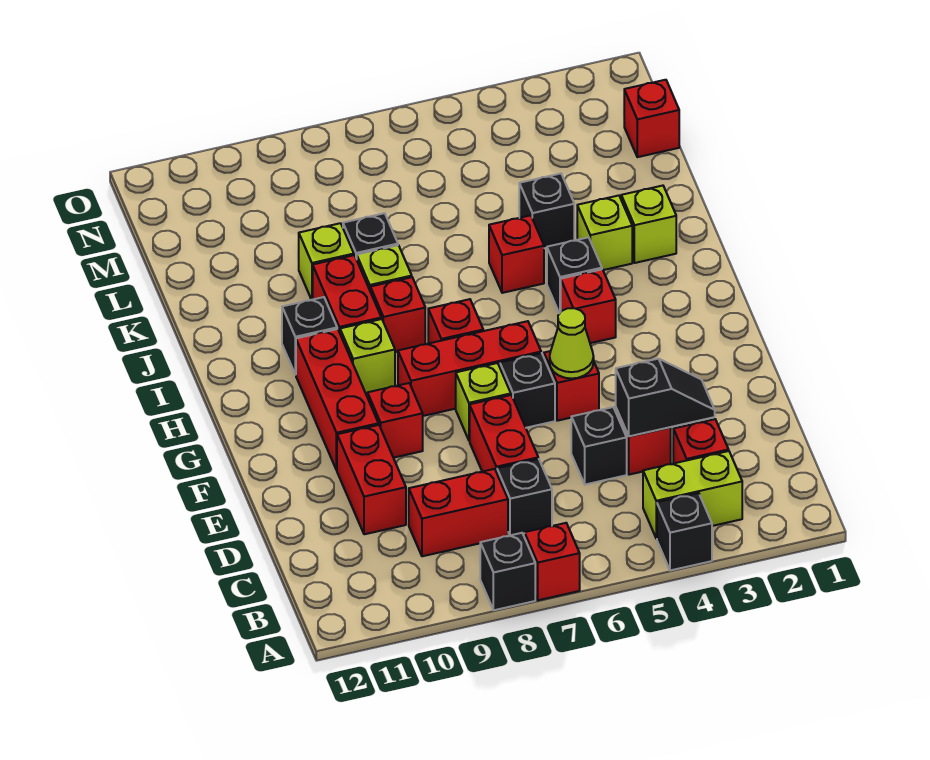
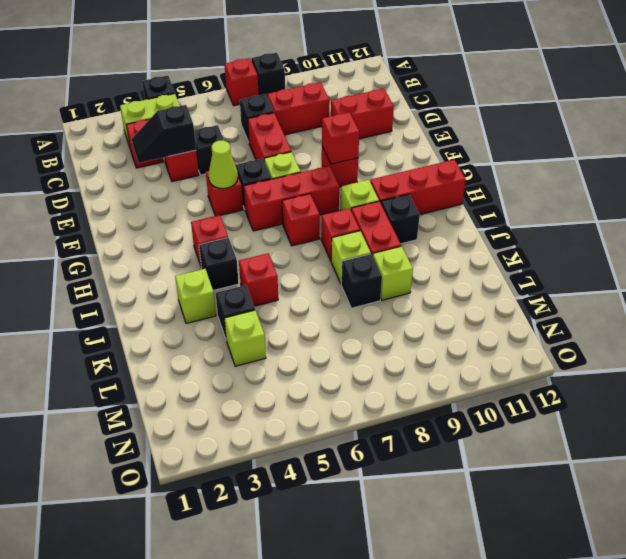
red 1x2 brick [337,425,406,534] -> red 1x2 brick turned to [331,89,394,139]
red 1x3 brick [296,329,378,470] -> red 1x3 brick turned to [370,160,466,215]
lime 1x1 brick [621,186,676,263] -> lime 1x1 brick moved to [224,310,266,366]
red 1x1 brick [624,80,679,157] -> red 1x1 brick moved to [322,112,359,164]

